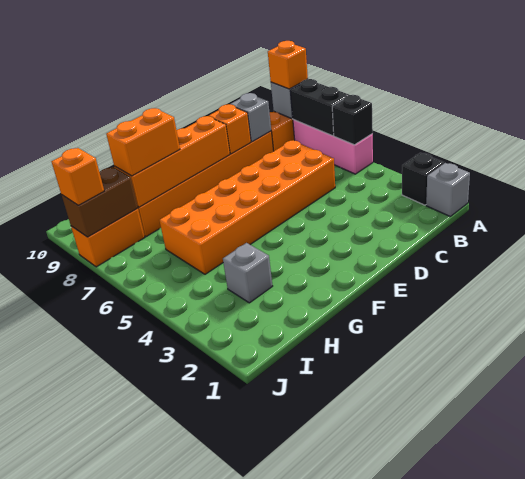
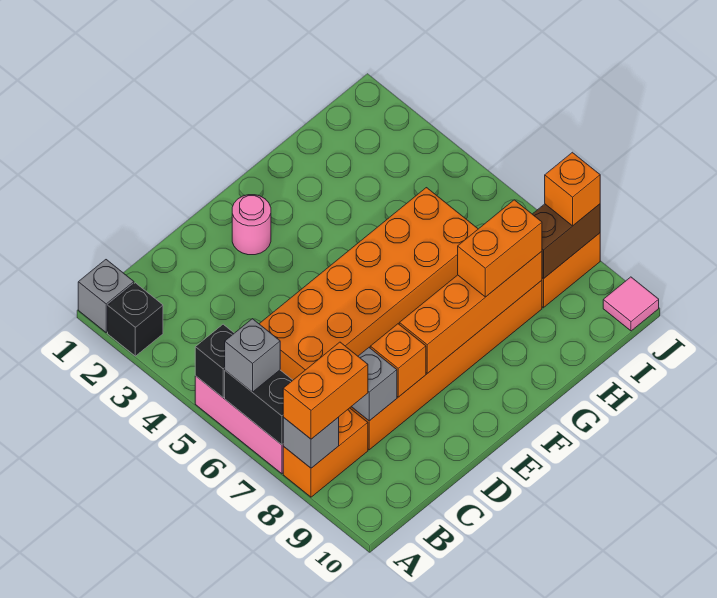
orange 1x1 brick [268,41,308,89] -> orange 1x2 brick [283,342,368,439]
none -> pink 1x1 round brick [232,195,271,255]
grey 1x1 brick [223,243,272,303] -> grey 1x1 brick moved to [225,319,280,392]
none -> pink 1x1 tile [603,277,659,331]

